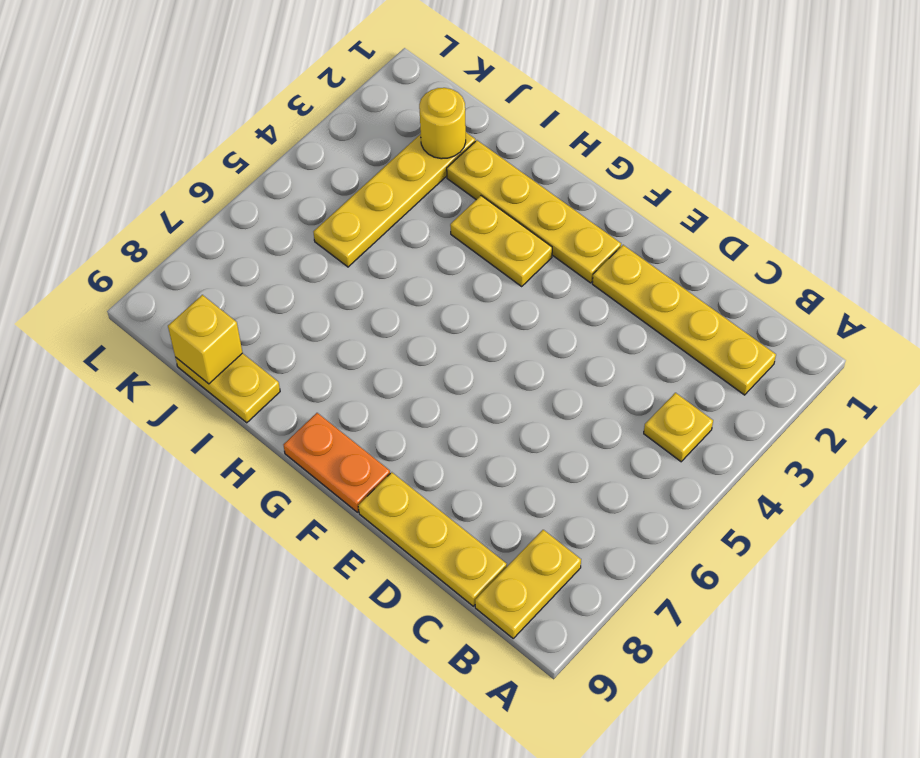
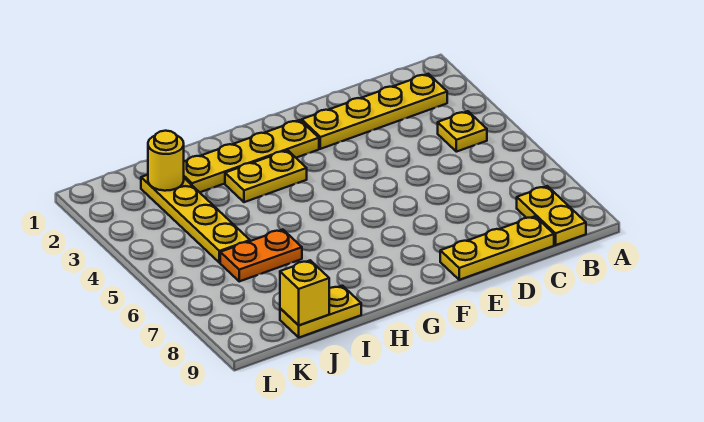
orange 1x2 plate [283,413,390,512] -> orange 1x2 plate moved to [220,230,302,281]

